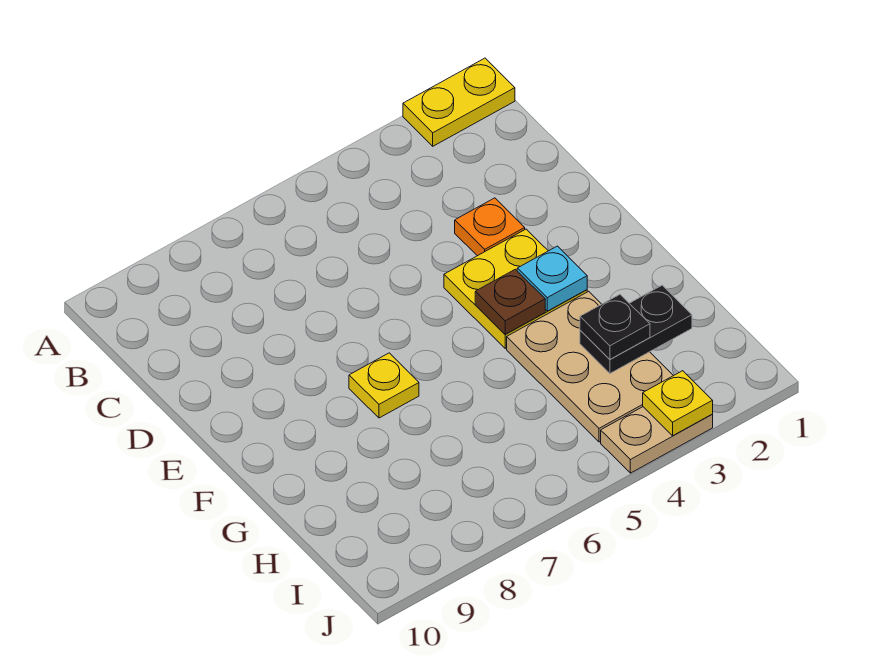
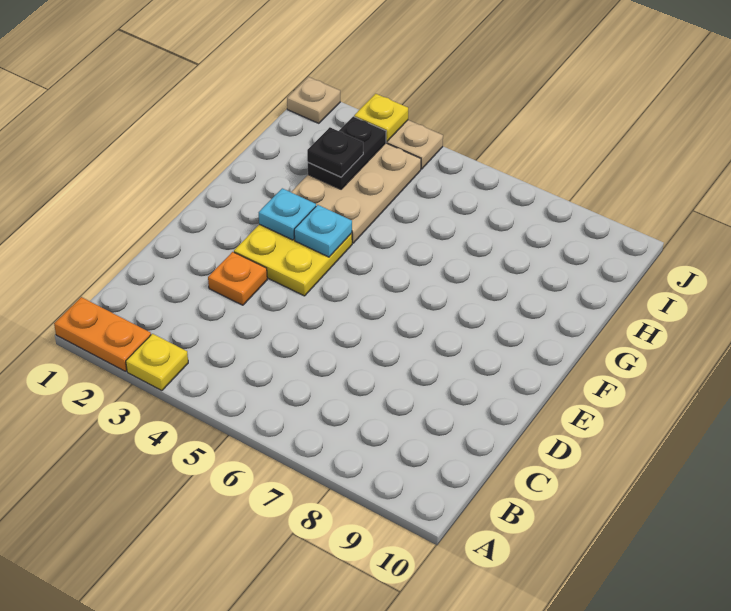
yellow 1x2 plate [403,58,515,146] -> orange 1x2 plate [54,297,151,371]
brown 1x1 plate [475,269,545,334] -> cyan 1x1 plate [294,205,352,257]
yellow 1x1 plate [349,353,419,418] -> yellow 1x1 plate moved to [126,334,188,391]
black 1x2 plate [580,285,692,373] -> black 1x2 plate turned to [308,116,386,189]
none -> tan 1x1 plate [287,77,340,123]

